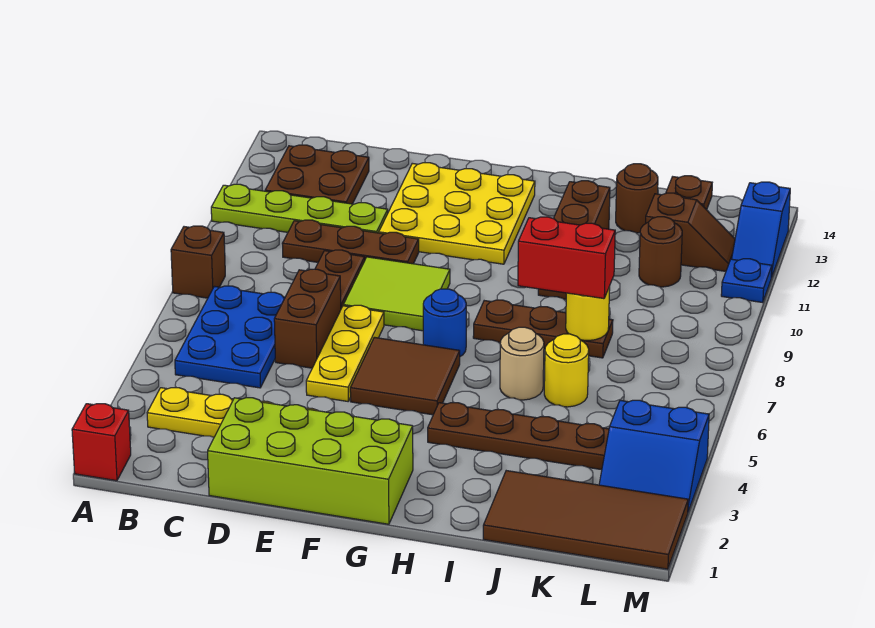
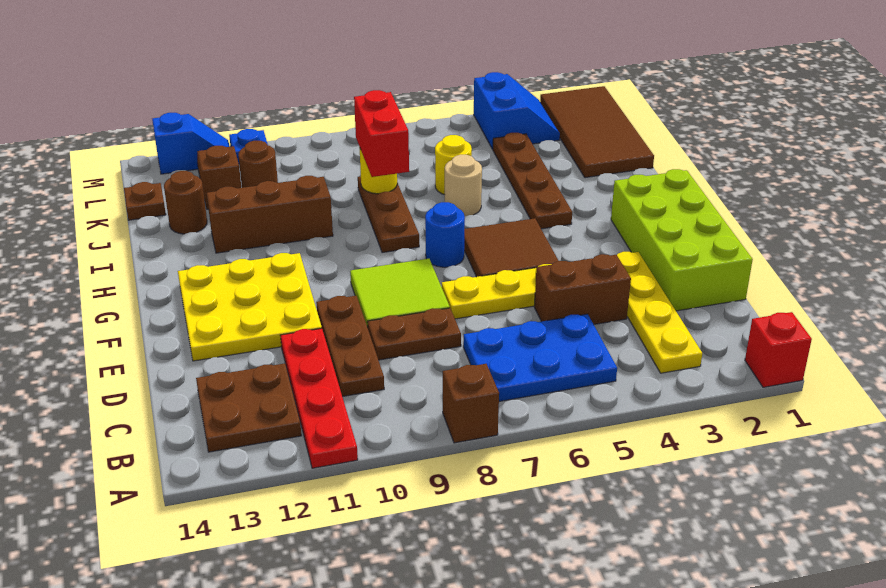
lime 1x4 plate [211,184,388,233] -> red 1x4 plate [280,328,358,468]
brown 1x2 brick [274,269,341,368] -> brown 1x2 brick moved to [534,254,631,324]

